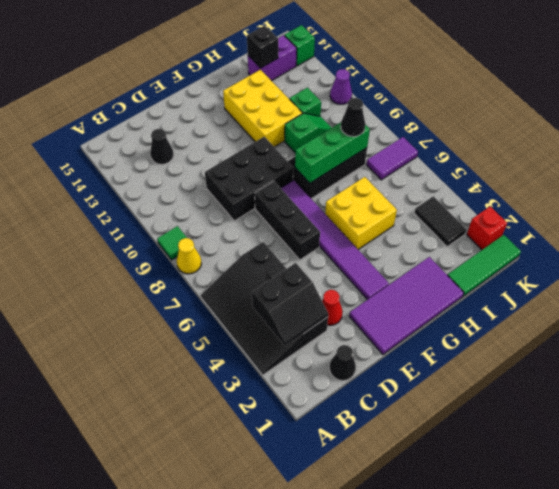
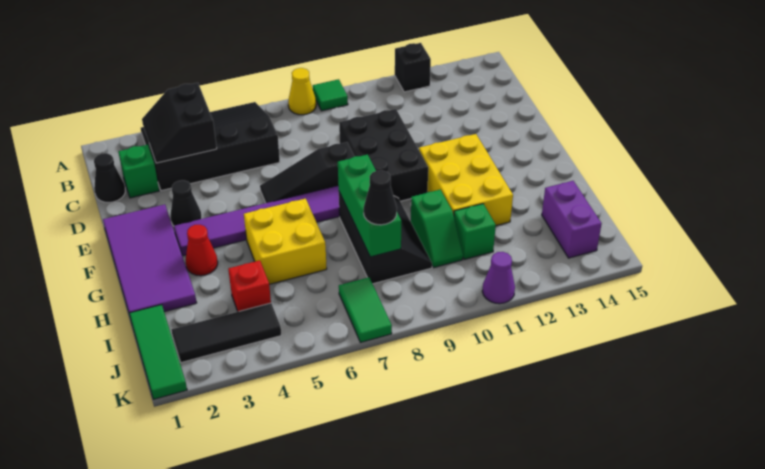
black 1x1 cone [150,129,174,164] -> black 1x1 cone moved to [170,180,202,226]
red 1x1 cone [322,290,343,325] -> red 1x1 cone moved to [185,225,218,276]
black 1x3 brick [255,181,320,260] -> black 1x3 slope [260,142,355,203]
yellow 2x3 brick [223,70,302,147] -> yellow 2x3 brick turned to [419,134,513,226]
black 1x1 brick [247,26,278,68] -> black 1x1 brick moved to [395,43,431,92]
black 1x2 tile [414,196,466,246] -> black 1x3 tile [171,303,281,363]
purple 1x2 tile [367,137,418,180] -> green 1x2 tile [339,277,392,343]
red 1x1 brick [467,207,507,250] -> red 1x1 brick moved to [228,260,271,312]
green 1x1 brick [284,25,315,66] -> green 1x1 brick moved to [118,145,159,198]

